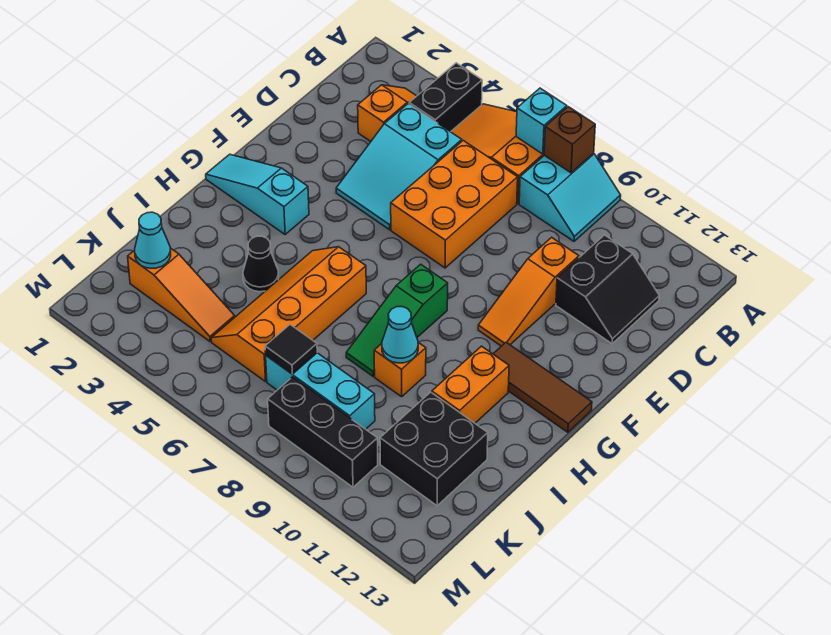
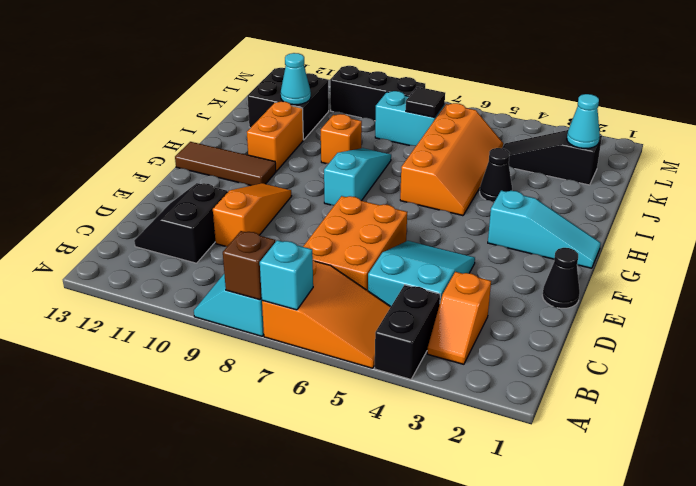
none -> black 1x1 cone [542,248,580,308]
green 1x3 slope [346,264,448,376] -> cyan 1x3 slope [324,148,391,205]
cyan 1x1 cone [382,307,418,363] -> cyan 1x1 cone moved to [281,53,311,105]
orange 1x3 slope [128,248,235,341] -> black 1x3 slope [502,130,602,185]
cyan 1x3 brick [266,353,375,429] -> cyan 1x2 brick [375,91,445,146]

